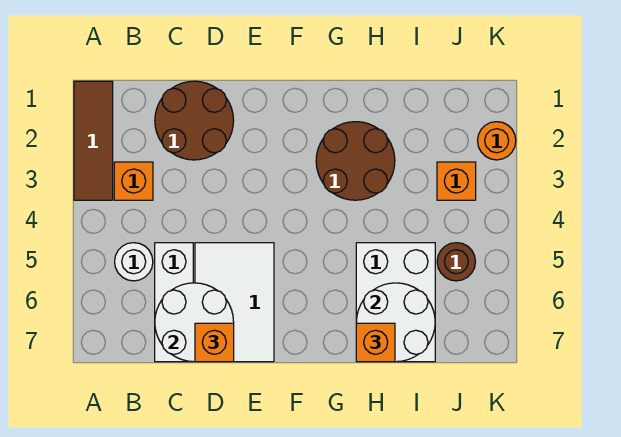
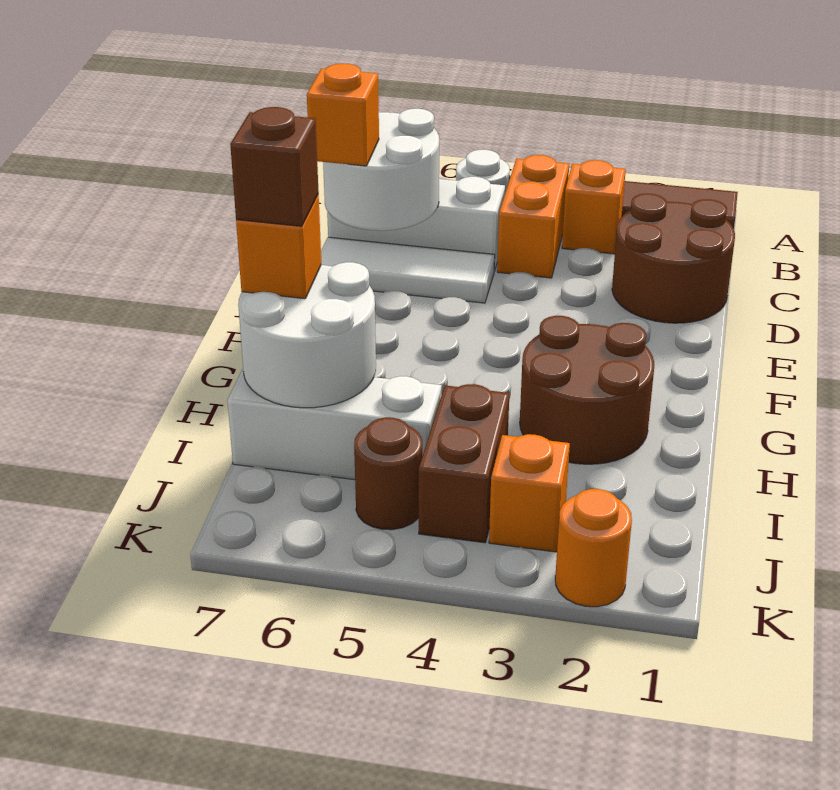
none -> orange 1x2 brick [497,155,569,278]
white 2x3 tile [195,243,274,362] -> white 1x3 tile [321,237,495,303]
white 2x3 brick [356,243,435,362] -> white 1x3 brick [227,369,442,480]
none -> brown 1x1 brick [230,107,319,226]
none -> brown 1x2 brick [419,384,509,543]

